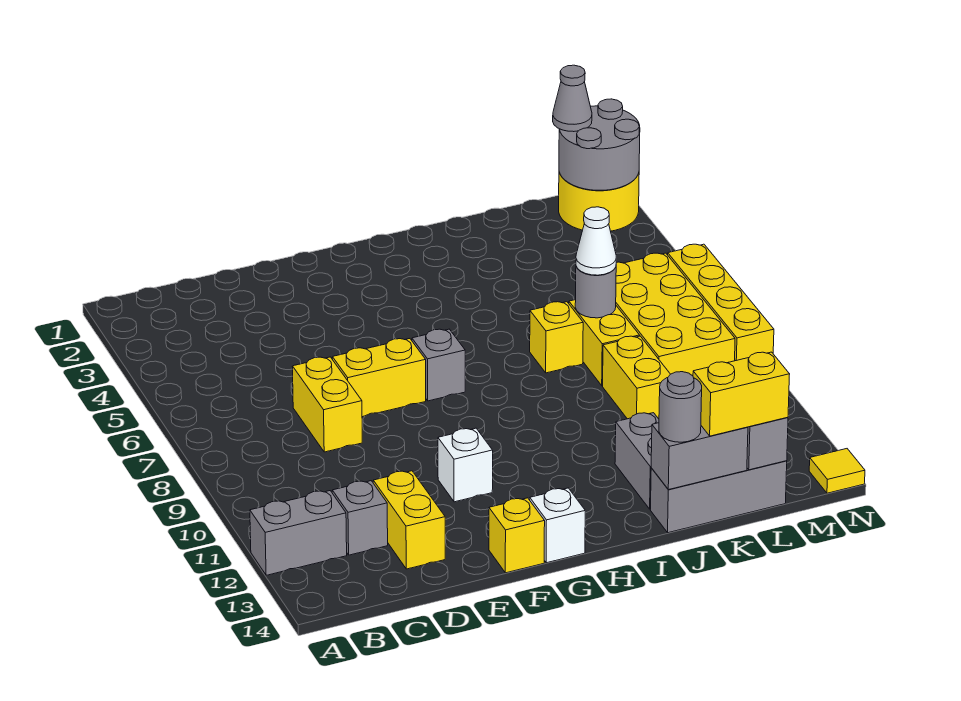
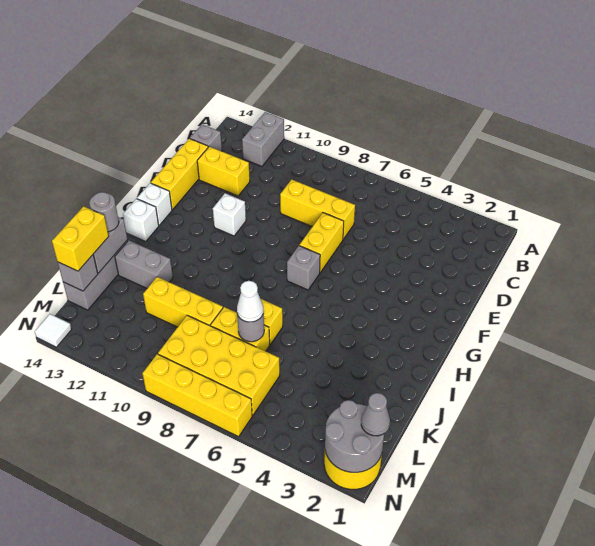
grey 1x1 brick [332,481,388,555] -> grey 1x1 brick moved to [190,125,222,151]
yellow 1x2 brick [292,357,362,452] -> yellow 1x3 brick [280,179,355,239]
yellow 1x1 brick [489,498,545,573] -> yellow 1x3 brick [151,139,208,210]
none -> white 1x1 brick [123,199,159,241]
yellow 1x2 brick [603,336,670,419] -> yellow 1x3 brick [143,277,223,327]
yellow 1x1 tile [809,449,865,493] -> white 1x1 tile [35,314,72,347]

